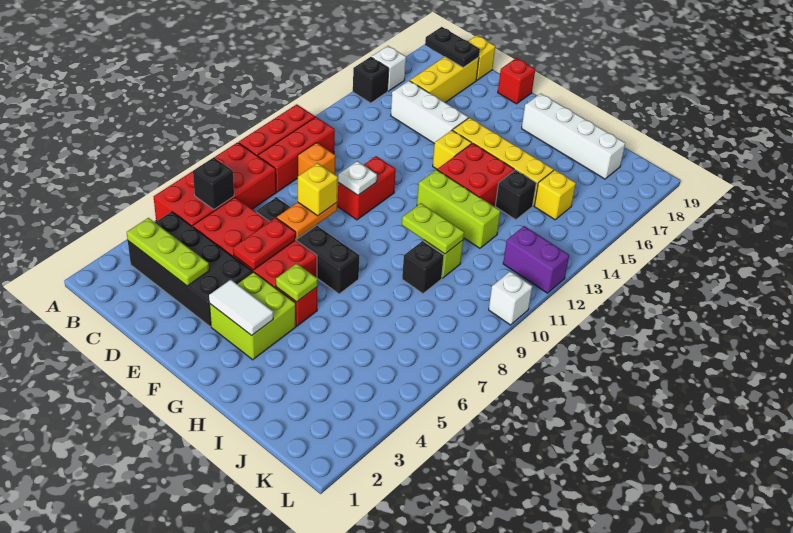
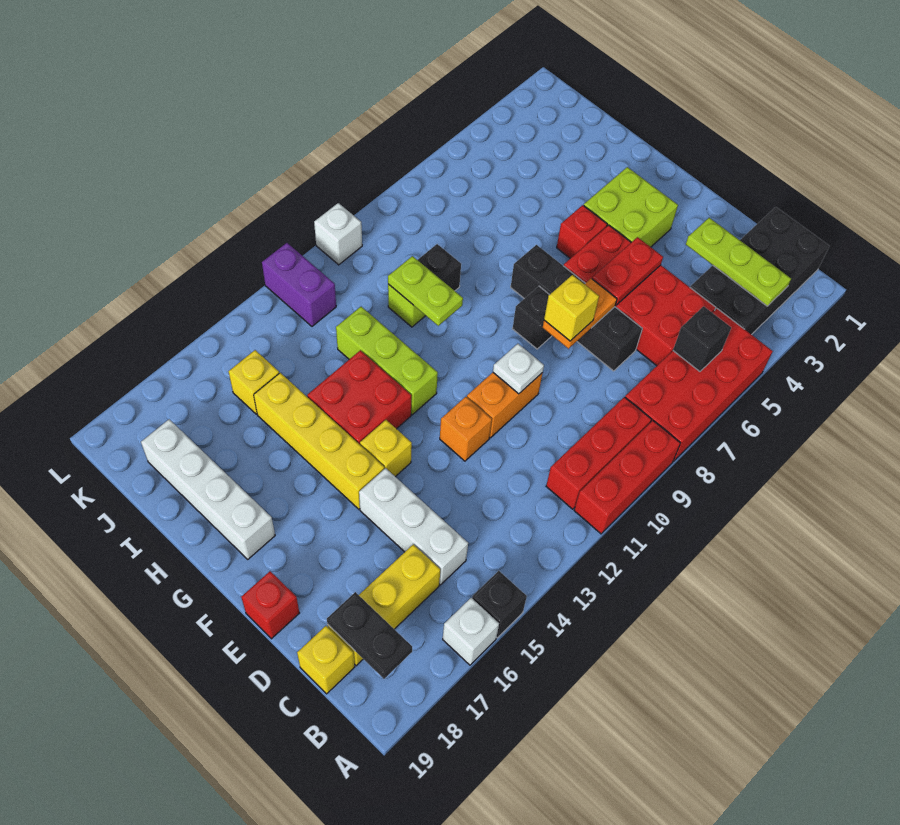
black 2x4 brick [128,212,253,326] -> black 2x4 brick turned to [690,207,829,335]
orange 1x1 brick [298,143,336,176] -> orange 1x1 brick moved to [440,397,492,461]
red 1x2 brick [338,156,396,220] -> orange 1x2 brick [467,373,542,438]
white 1x2 tile [209,280,273,335] -> none
lime 1x1 plate [276,264,318,302] -> none
black 1x1 brick [495,170,536,220] -> black 1x1 brick moved to [513,286,552,349]

